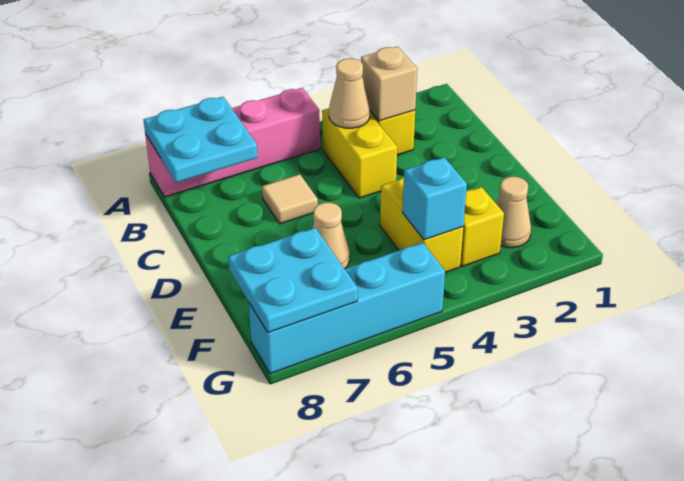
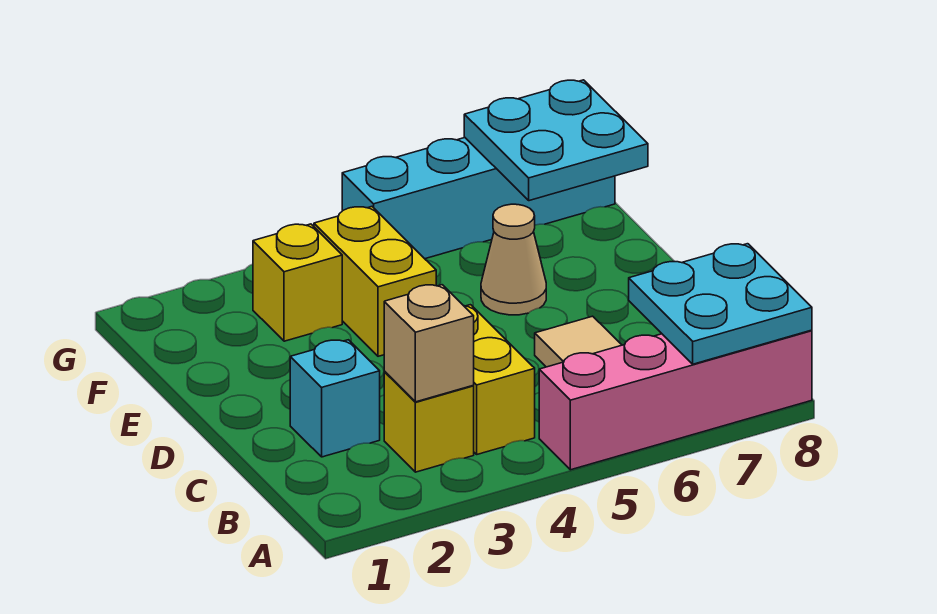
tan 1x1 cone [329,58,370,128] -> none
tan 1x1 cone [496,177,531,248] -> none
cyan 1x1 brick [403,157,467,240] -> cyan 1x1 brick moved to [290,340,380,457]

